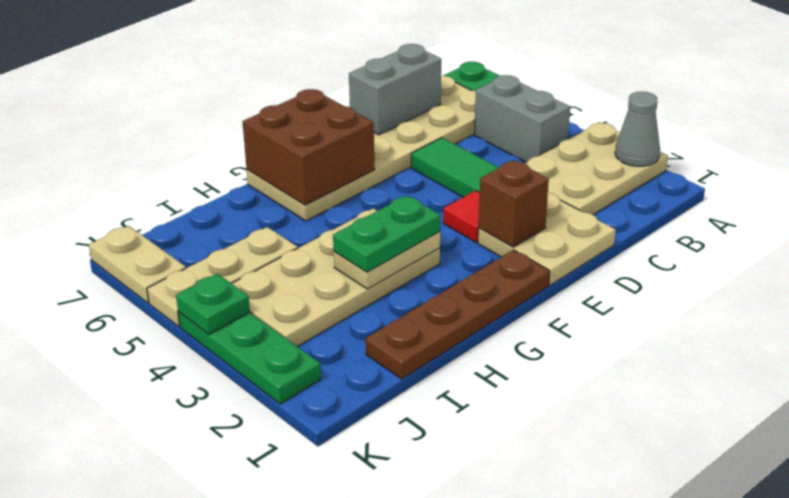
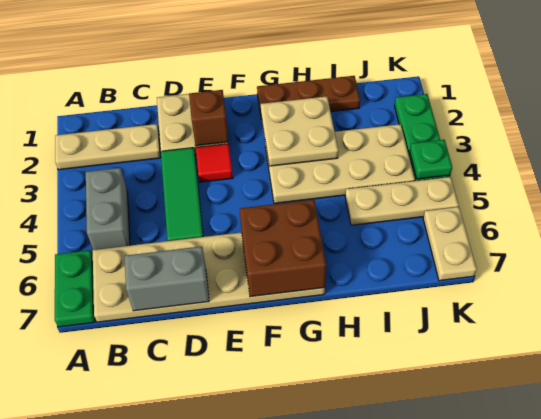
tan 2x3 plate [525,123,668,215] -> tan 1x3 plate [55,124,161,170]
grey 1x1 cone [615,92,660,166] -> none
brown 1x4 plate [366,250,550,379] -> brown 1x3 plate [257,76,360,119]
tan 1x2 plate [334,232,440,289] -> tan 2x2 plate [261,96,338,166]
green 1x2 plate [333,195,441,272] -> none

